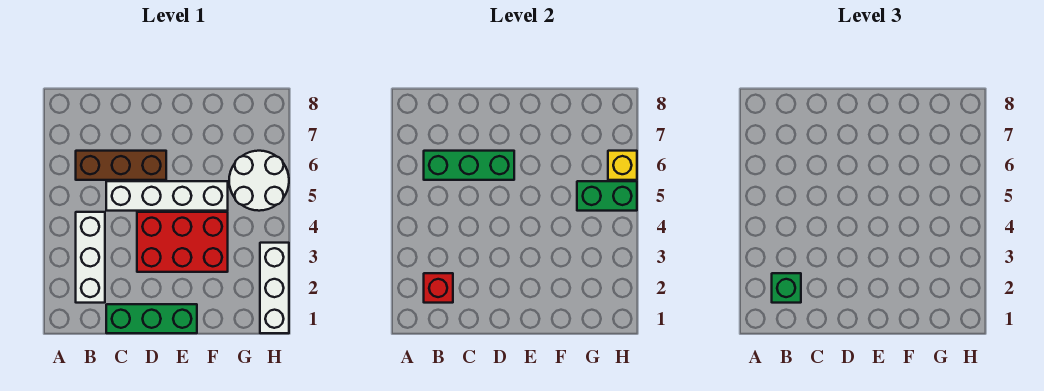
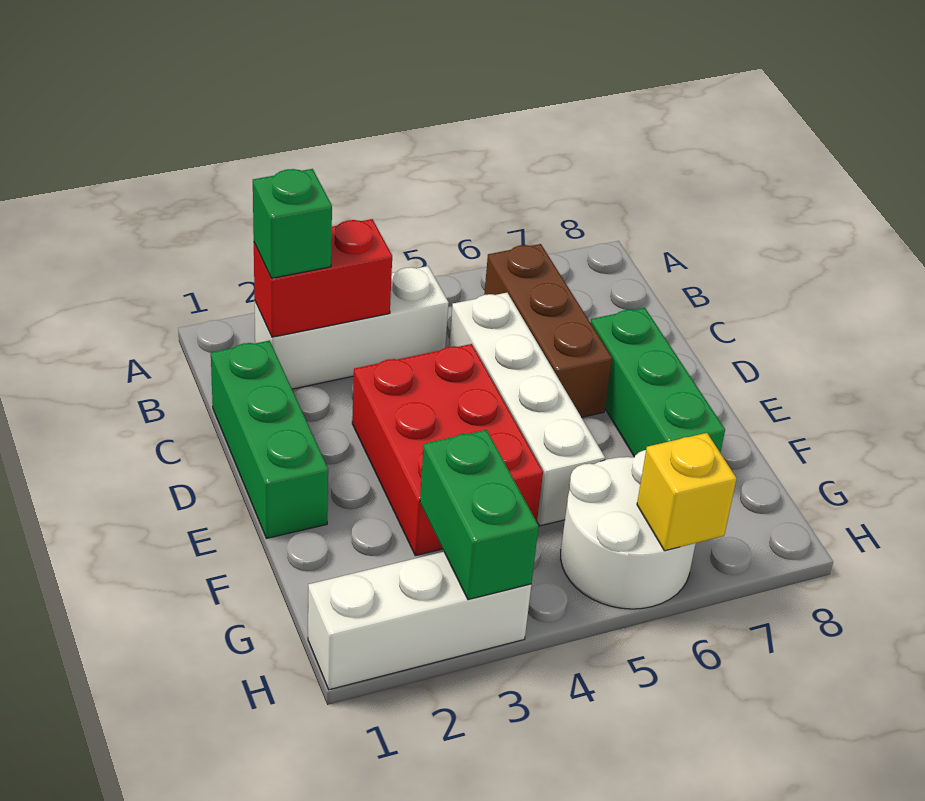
red 1x1 brick [424,273,453,303] -> red 1x2 brick [254,219,392,337]
green 1x3 brick [424,151,514,180] -> green 1x3 brick moved to [591,308,725,457]
green 1x2 brick [577,181,637,211] -> green 1x2 brick moved to [420,430,539,600]

